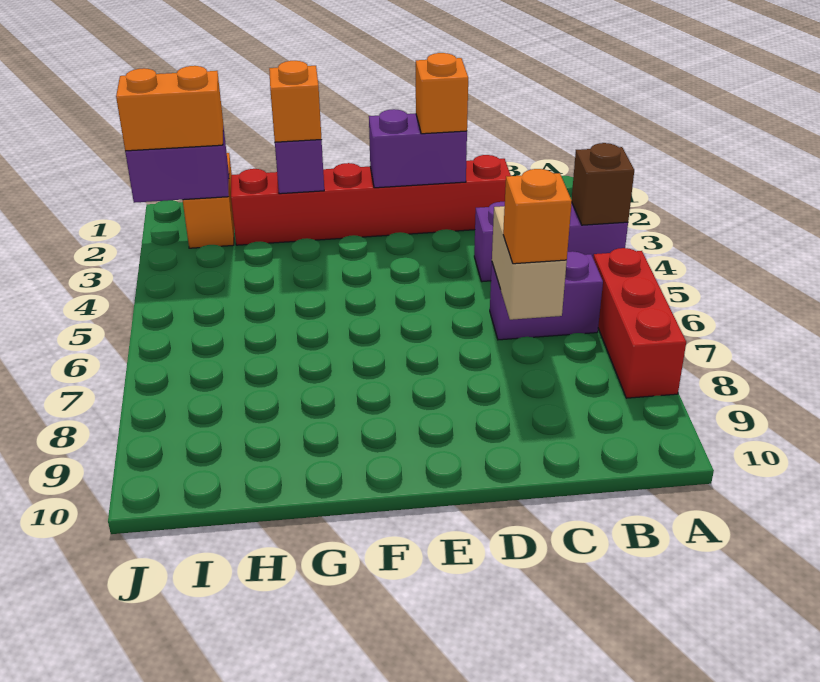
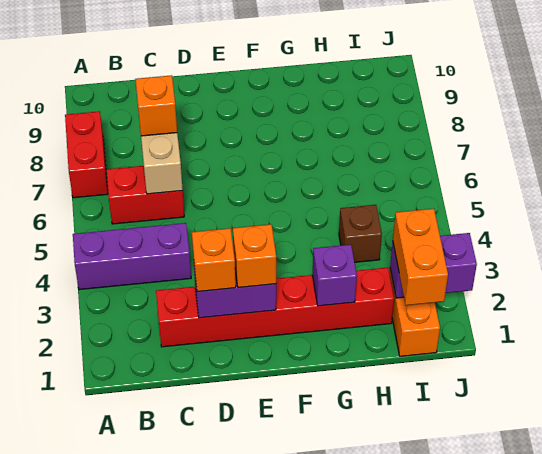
brown 1x1 brick [572,143,634,225] -> brown 1x1 brick moved to [339,205,382,262]
red 1x3 brick [593,248,686,398] -> red 1x2 brick [65,111,108,198]
purple 1x2 brick [490,251,603,340] -> red 1x2 brick [106,166,184,224]
orange 1x1 brick [269,61,322,142] -> orange 1x1 brick moved to [233,224,276,288]
orange 1x2 brick [116,66,223,151] -> orange 1x2 brick turned to [393,209,448,305]

